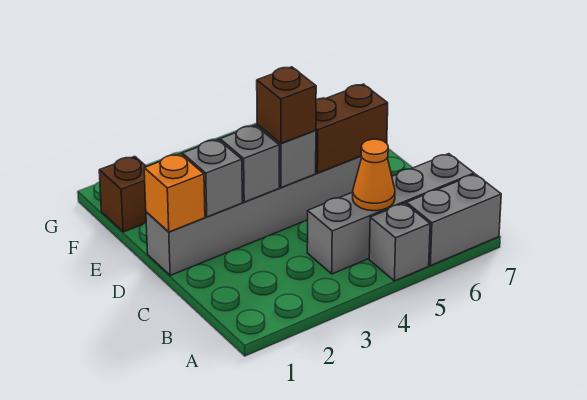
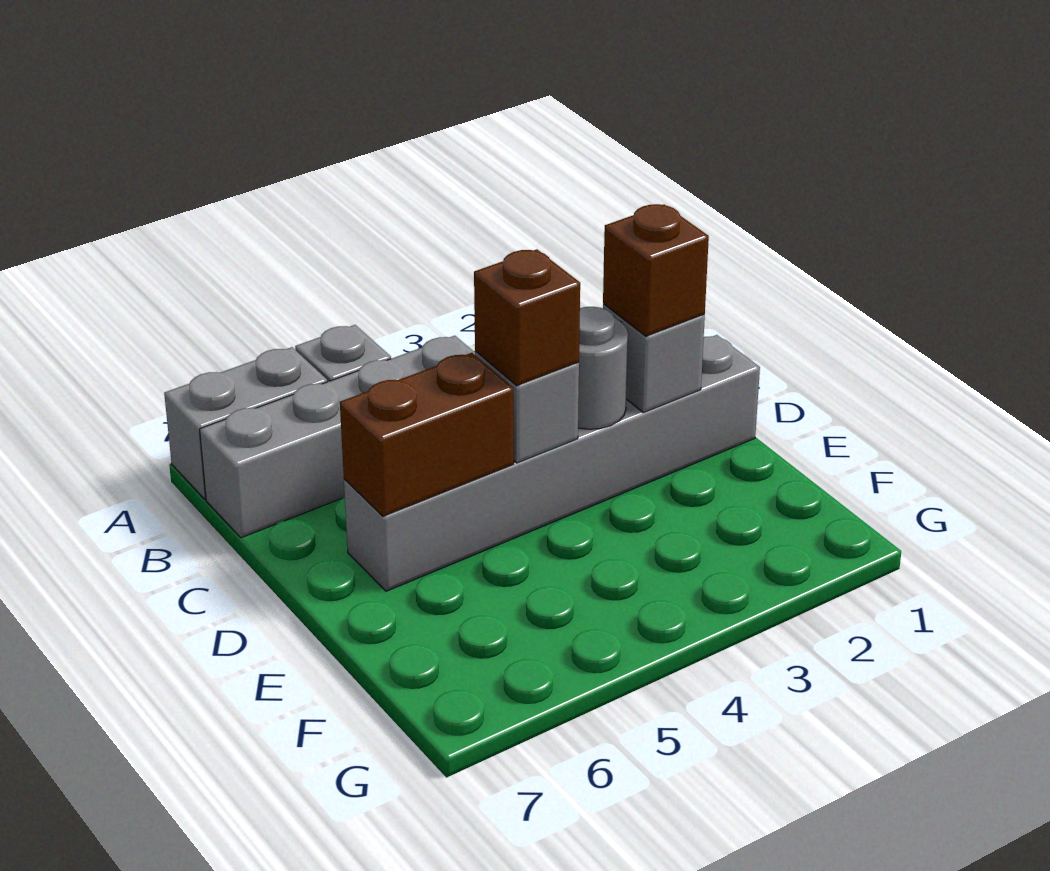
orange 1x1 cone [353,139,395,211] -> none
orange 1x1 brick [144,154,205,232] -> none
grey 1x1 brick [220,125,279,202] -> grey 1x1 round brick [578,307,628,429]
brown 1x1 brick [99,156,146,232] -> brown 1x1 brick moved to [603,204,709,336]

